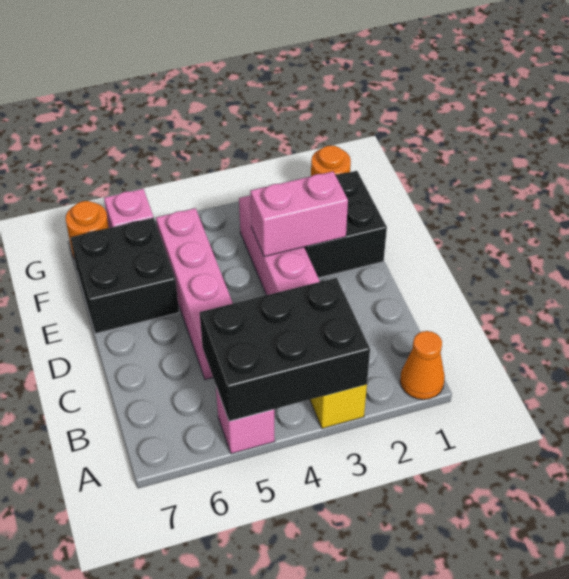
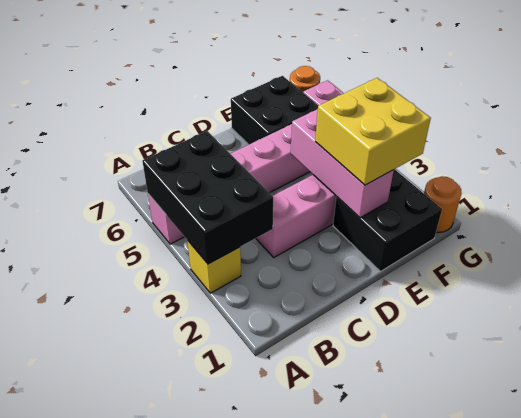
orange 1x1 cone [400,331,445,400] -> none
pink 1x2 brick [250,171,348,257] -> pink 1x3 brick [291,109,394,218]
none -> yellow 2x2 brick [315,78,431,185]

